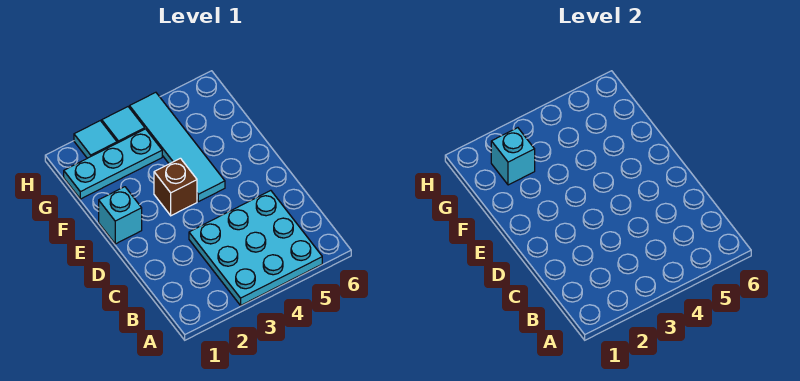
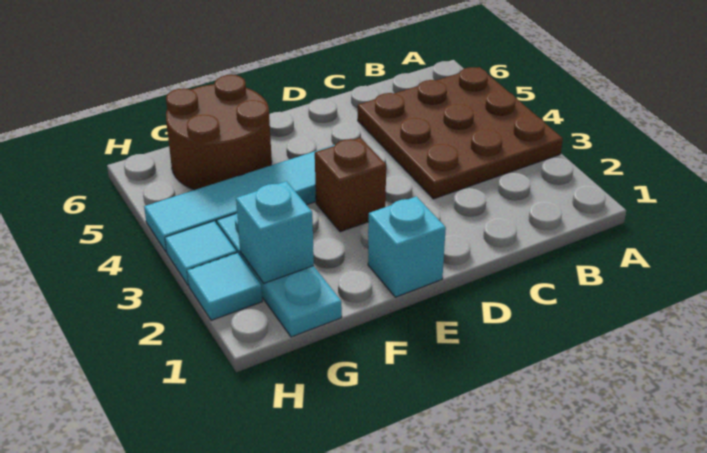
cyan 3x3 plate [189,191,322,305] -> brown 3x3 plate [358,67,563,199]
none -> brown 2x2 round brick [166,75,272,190]

